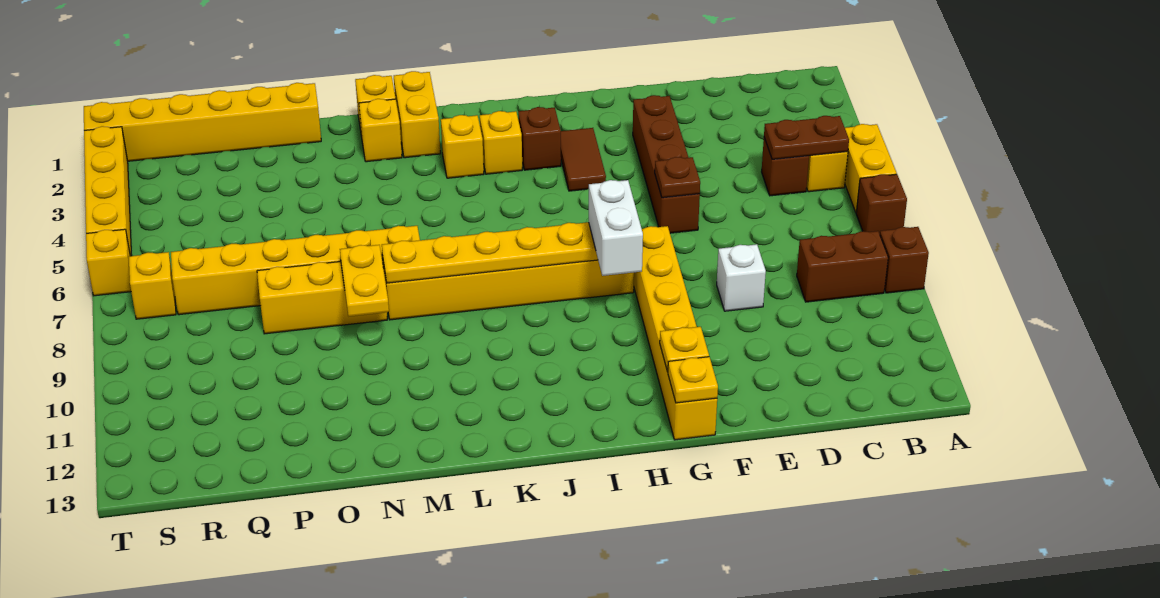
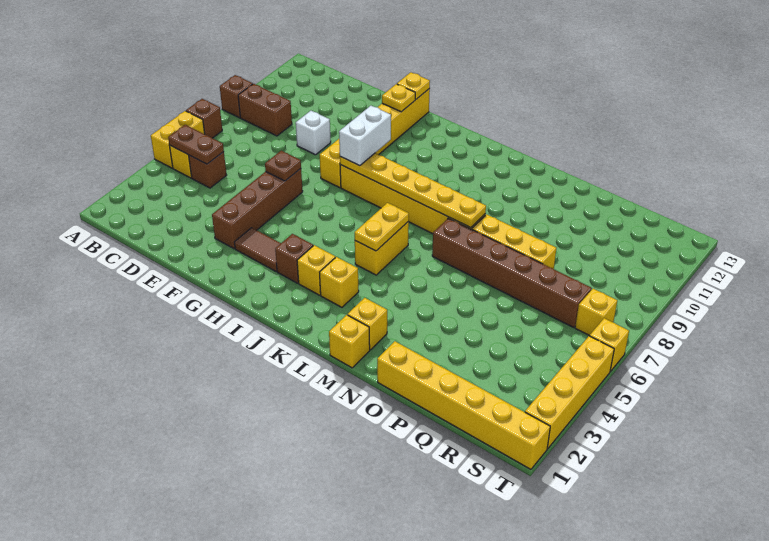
brown 1x2 tile [561,128,606,191] -> brown 1x2 tile turned to [234,228,281,272]
yellow 1x2 brick [394,71,440,158] -> yellow 1x2 brick moved to [355,221,409,275]
yellow 1x6 brick [171,226,420,315] -> brown 1x6 brick [432,218,592,328]
yellow 1x2 plate [340,245,389,316] -> yellow 1x2 plate moved to [355,203,409,251]

